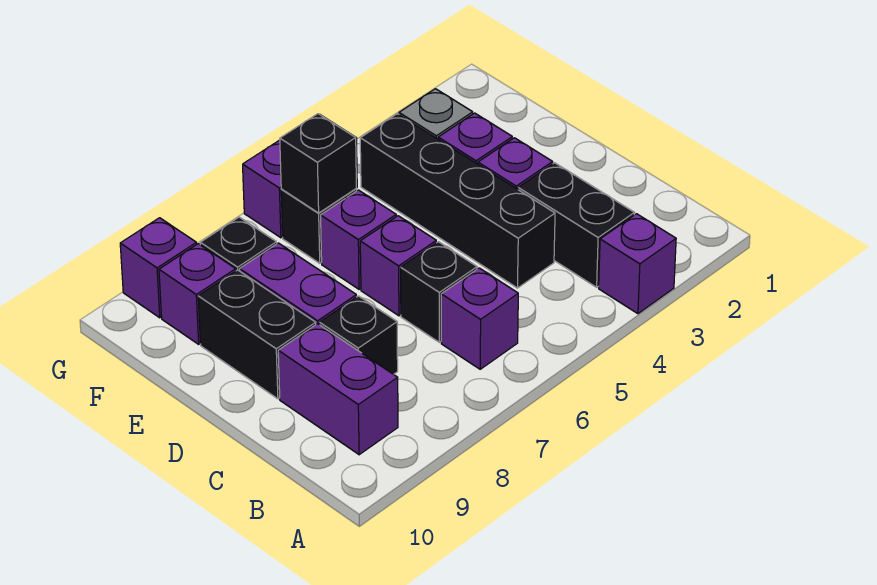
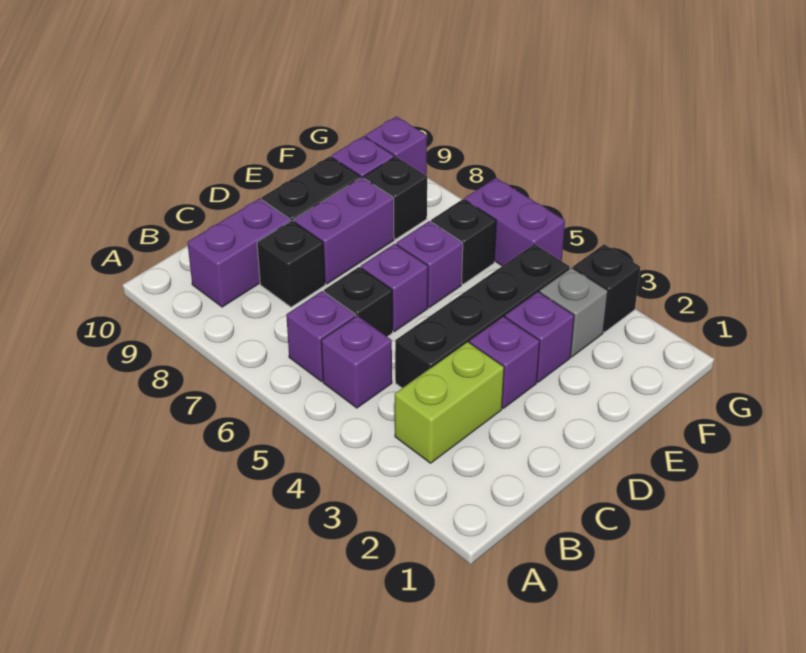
purple 1x1 brick [599,214,676,314] -> purple 1x1 brick moved to [321,316,392,408]
black 1x2 brick [518,163,634,287] -> lime 1x2 brick [395,342,504,463]
black 1x1 brick [280,114,356,213] -> black 1x1 brick moved to [573,244,640,332]

